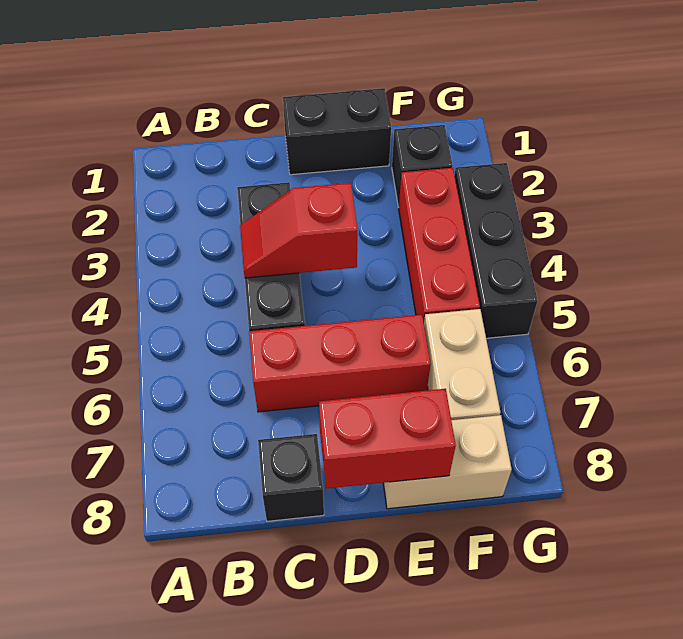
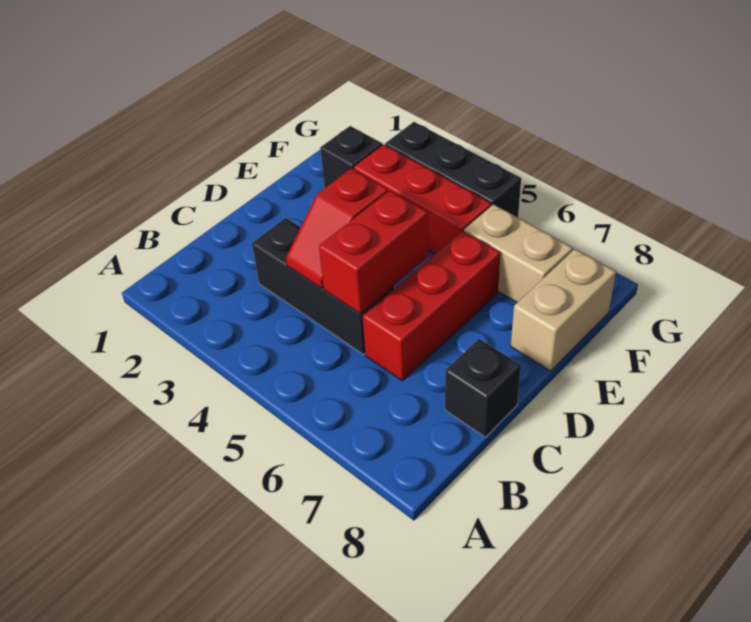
black 1x2 brick [283,88,391,175] -> none
red 1x2 brick [319,389,456,489] -> red 1x2 brick moved to [319,190,428,314]

